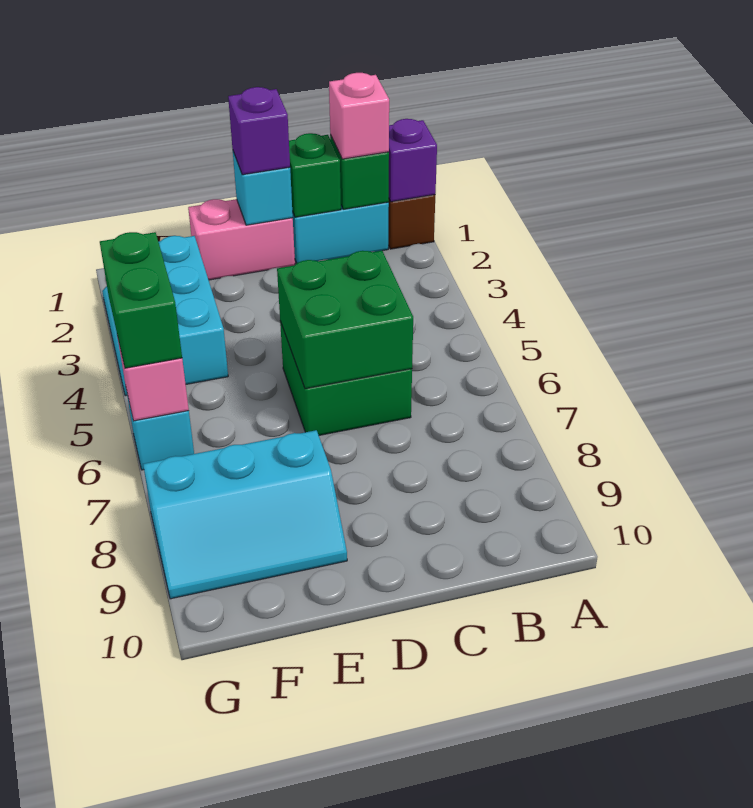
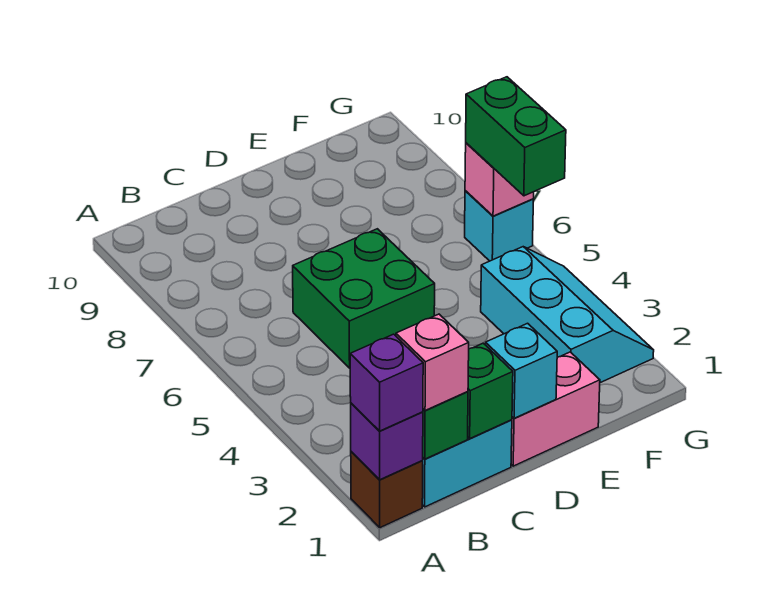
green 2x2 brick [277,251,413,389] -> none
purple 1x1 brick [228,87,290,175] -> purple 1x1 brick moved to [350,334,423,431]
cyan 2x3 slope [143,430,347,599] -> none

